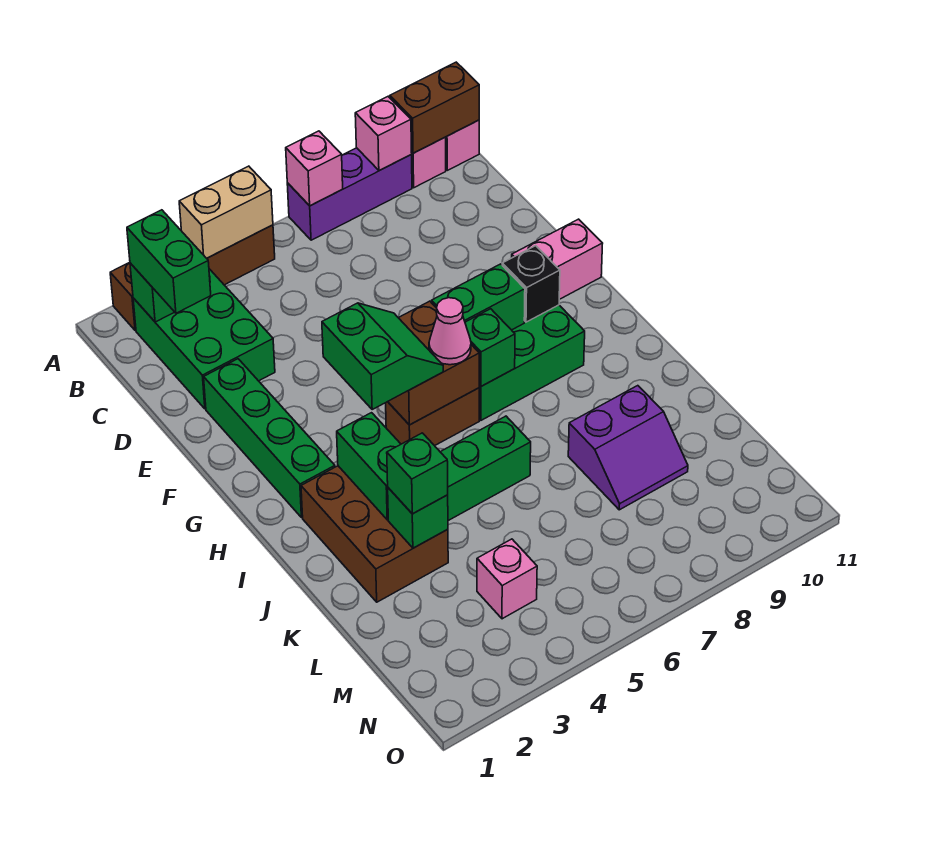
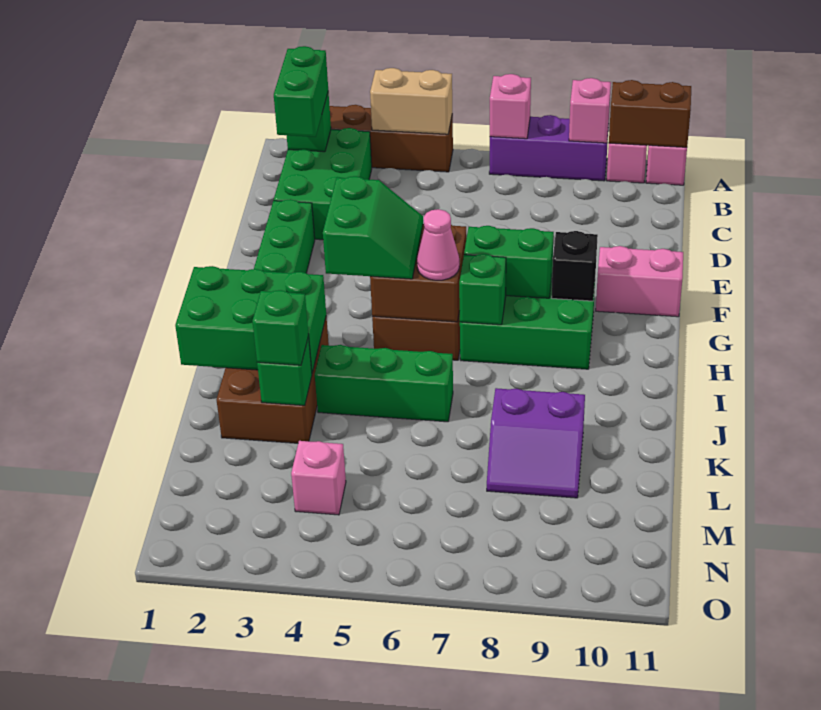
green 1x2 brick [337,413,401,520] -> green 2x3 brick [175,266,326,373]

